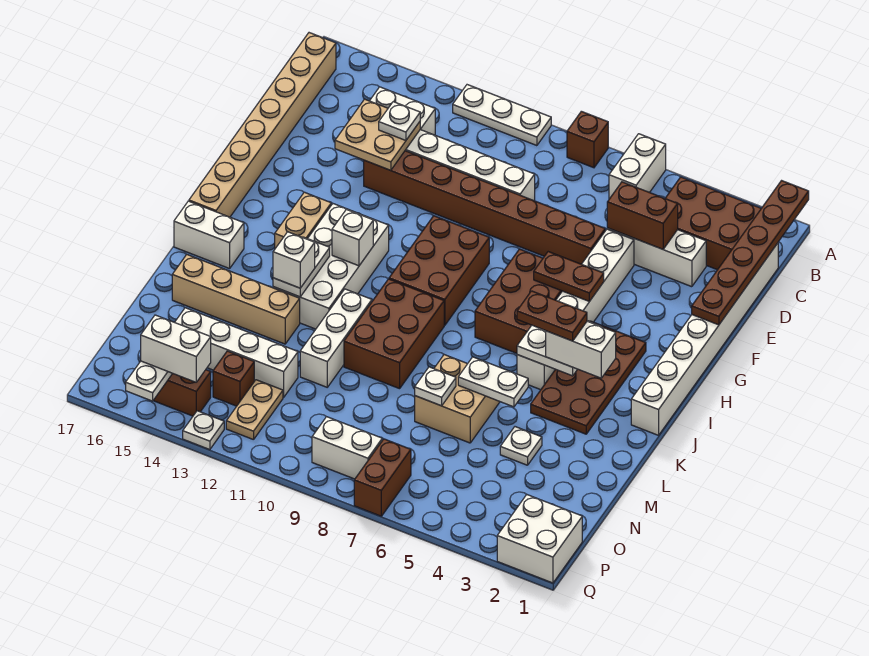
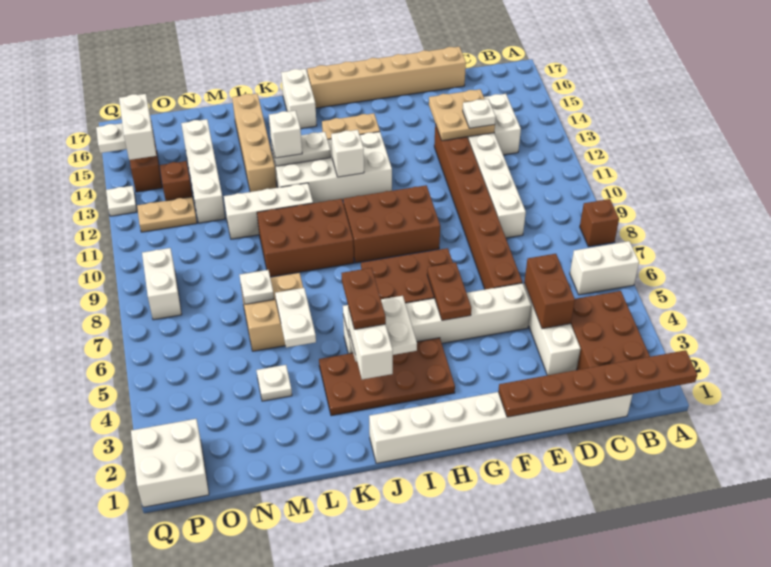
white 1x3 plate [453,85,551,146] -> none
tan 1x8 brick [189,33,336,217] -> tan 1x6 brick [307,47,466,108]
brown 1x2 brick [354,439,411,516] -> none

